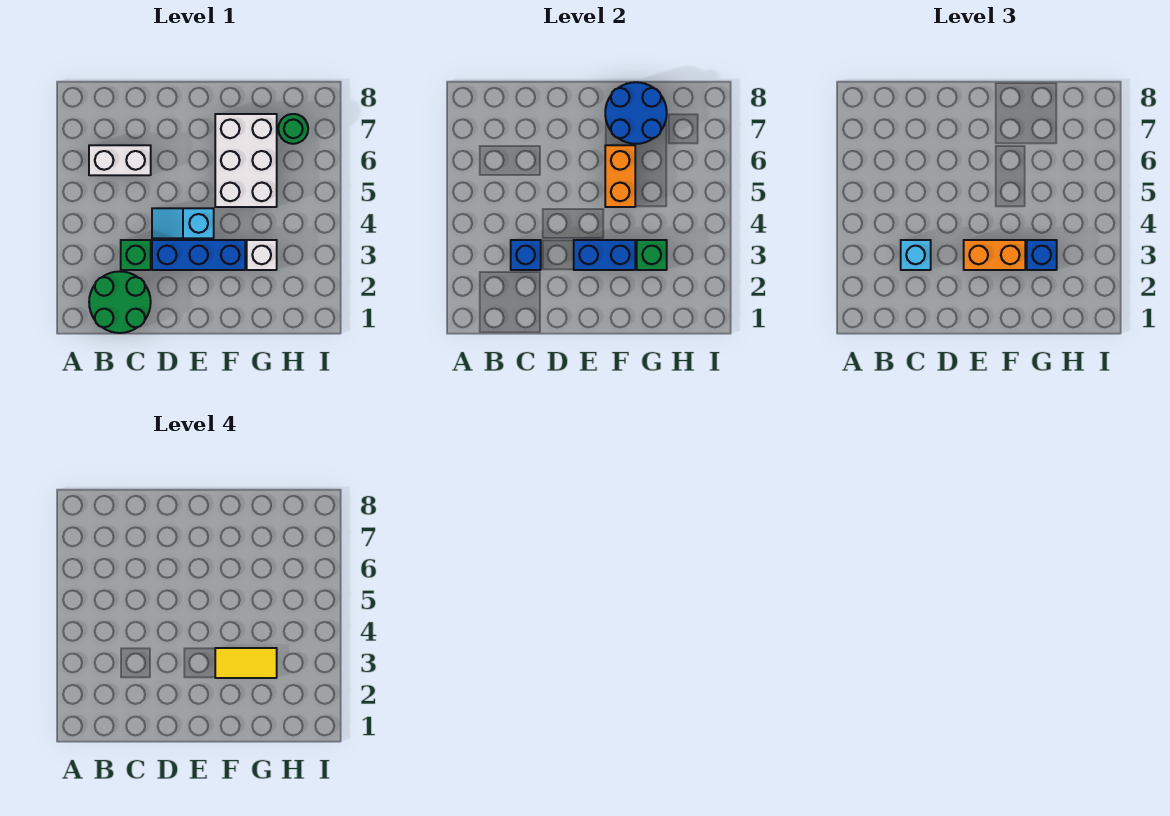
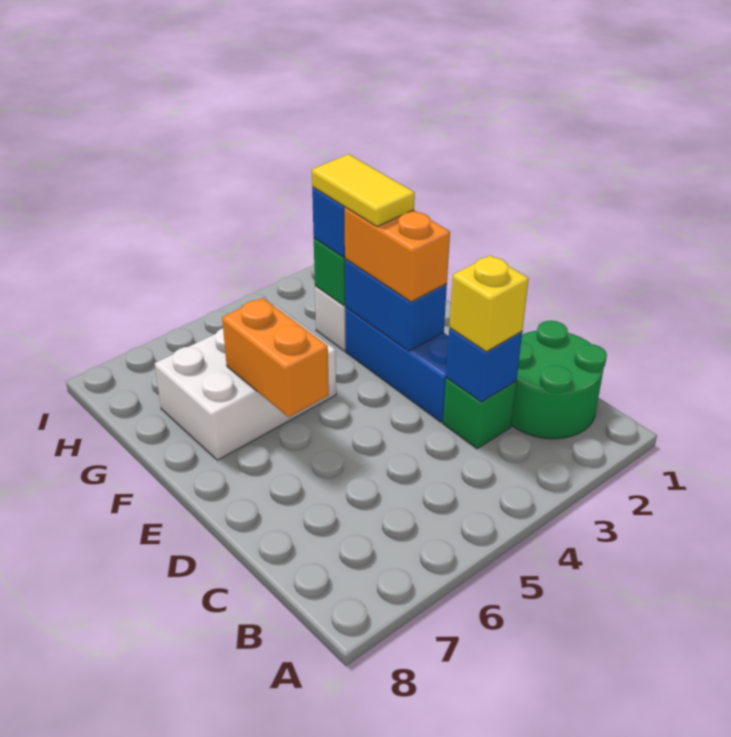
white 1x2 brick [89,145,151,175] -> none
cyan 1x1 brick [901,240,931,270] -> yellow 1x1 brick [449,255,529,352]
cyan 1x2 slope [152,208,214,238] -> none
orange 1x2 brick [605,145,635,207] -> orange 1x2 brick turned to [222,298,329,417]
blue 2x2 round brick [605,82,667,144] -> none
green 1x1 round brick [278,114,308,144] -> none

